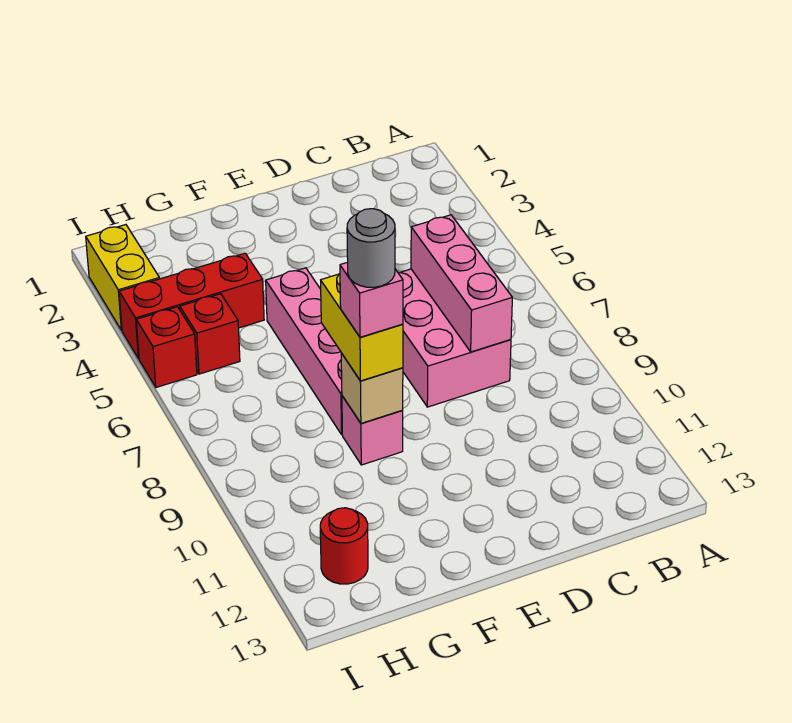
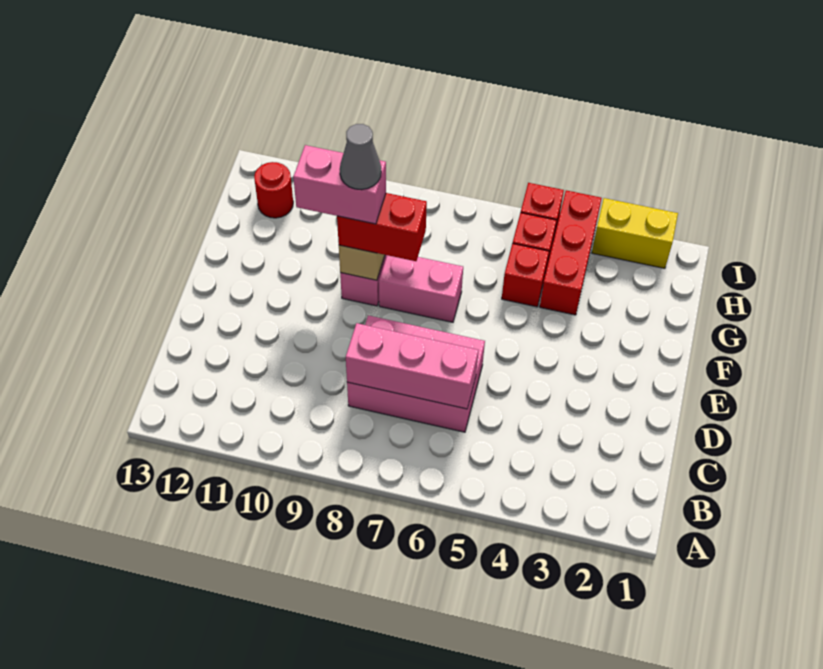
pink 1x4 brick [266,268,342,434] -> pink 1x2 brick [379,255,463,322]
yellow 1x2 brick [321,274,403,381] -> red 1x2 brick [337,193,427,261]
pink 1x1 brick [340,262,403,337] -> pink 1x2 brick [293,145,386,224]
grey 1x1 round brick [347,209,395,287] -> grey 1x1 cone [340,124,381,190]
none -> red 1x1 brick [502,244,549,307]

